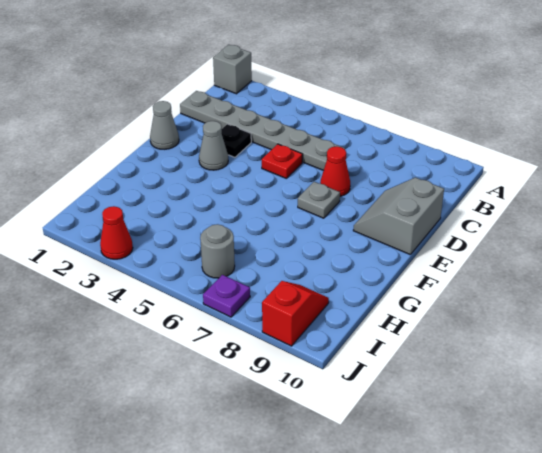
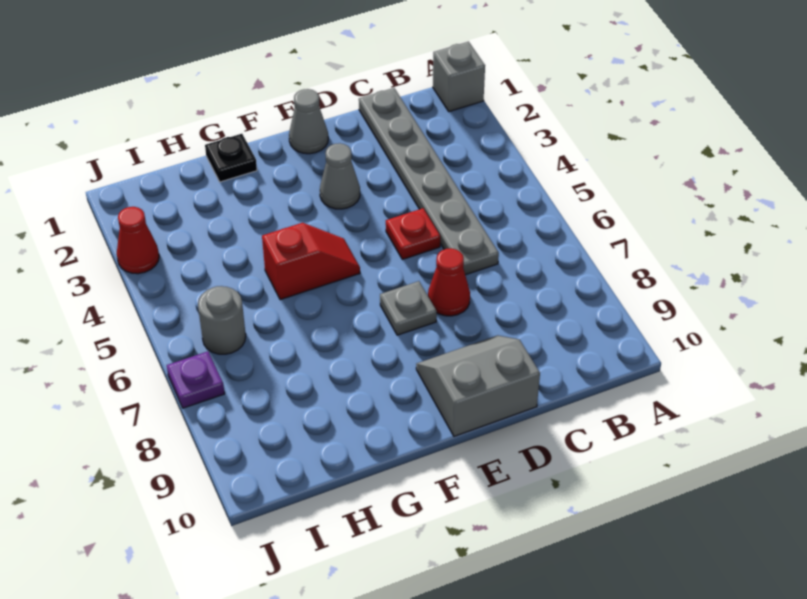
black 1x1 plate [222,124,251,157] -> black 1x1 plate moved to [205,134,257,182]
red 1x2 slope [262,281,329,346] -> red 1x2 slope moved to [262,223,360,300]

